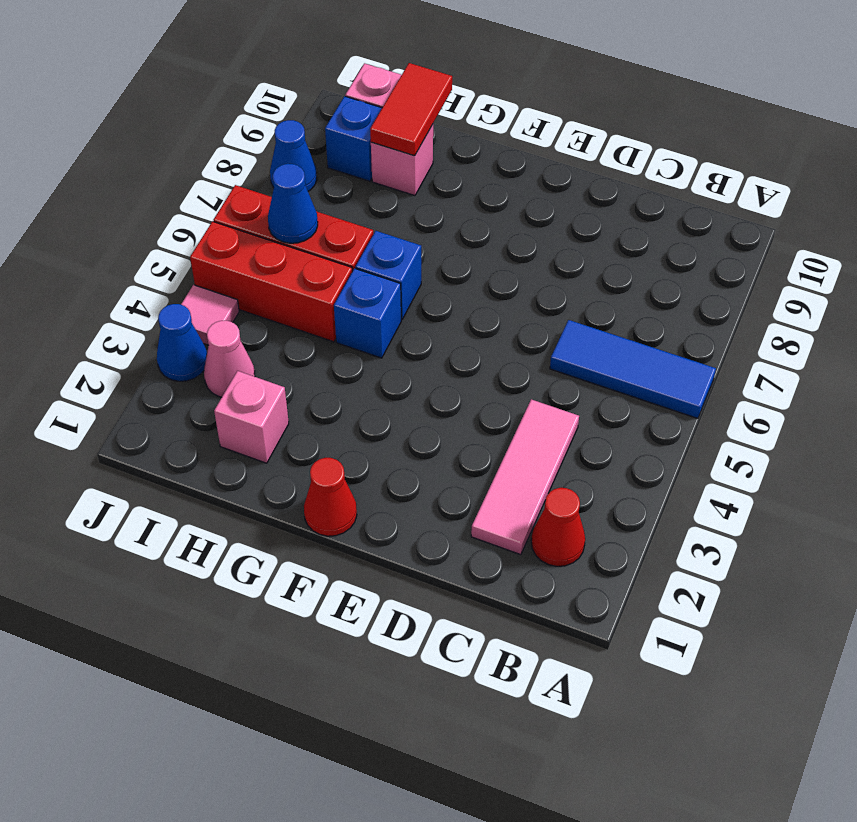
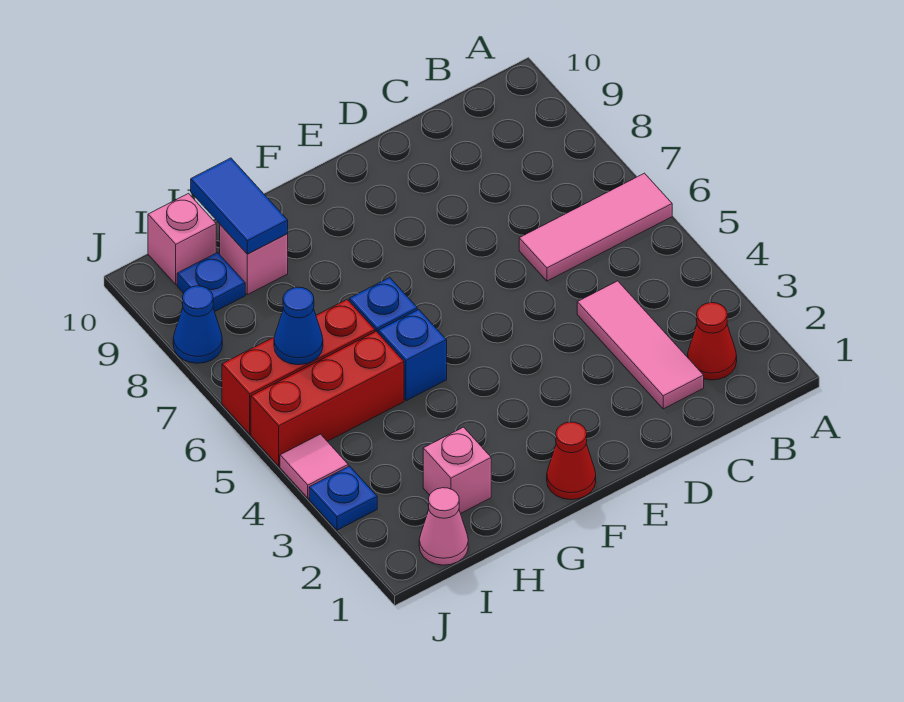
blue 1x3 tile [550,320,716,418] -> pink 1x3 tile [519,173,672,281]
red 1x2 tile [370,63,452,156] -> blue 1x2 tile [191,158,288,254]
pink 1x1 cone [204,321,255,397] -> pink 1x1 cone moved to [419,488,468,565]
blue 1x1 brick [325,96,382,181] -> blue 1x1 plate [177,253,245,312]
blue 1x1 cone [157,304,207,381] -> blue 1x1 plate [309,466,377,530]

